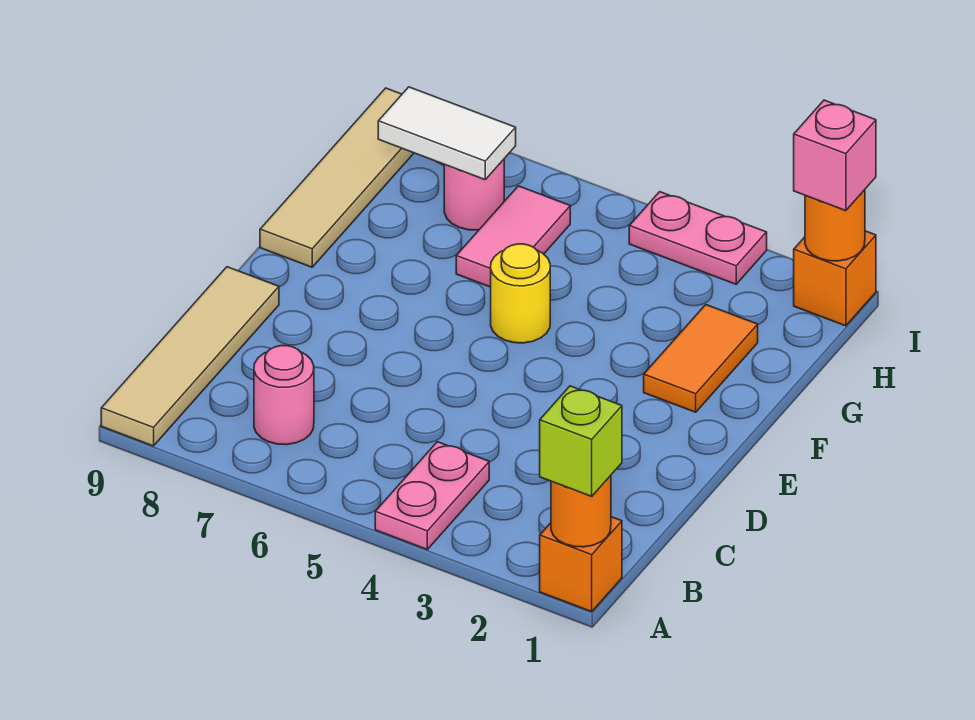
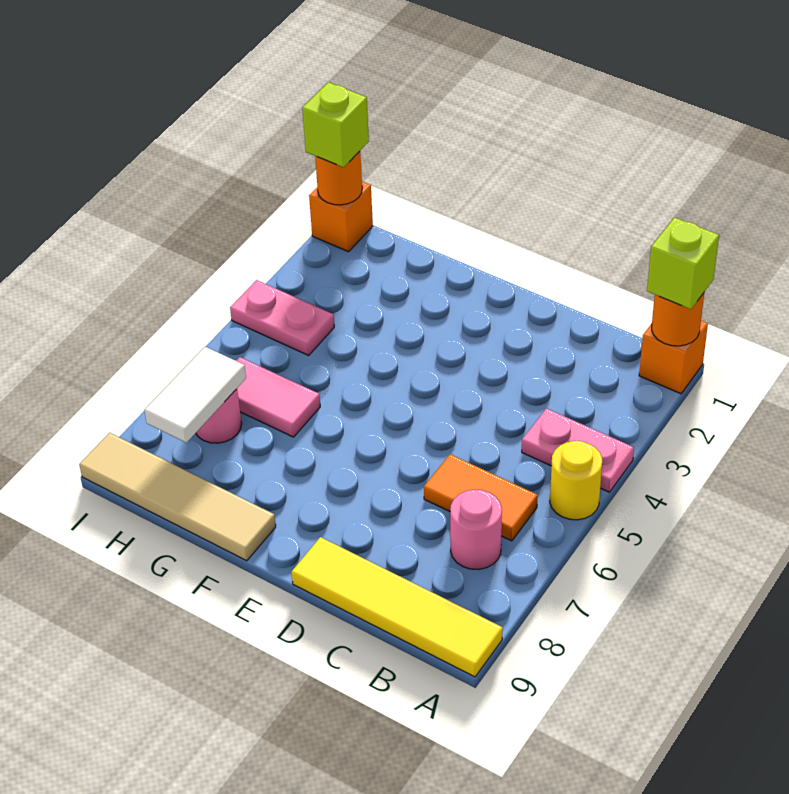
tan 1x4 tile [101,267,279,446] -> yellow 1x4 tile [292,537,503,677]
orange 1x2 tile [644,305,758,412] -> orange 1x2 tile moved to [424,454,538,541]
yellow 1x1 round brick [491,244,550,343] -> yellow 1x1 round brick moved to [550,441,602,520]
pink 1x1 brick [794,100,876,211] -> lime 1x1 brick [302,82,369,167]
pink 1x2 plate [629,192,767,284] -> pink 1x2 plate turned to [230,280,334,355]

